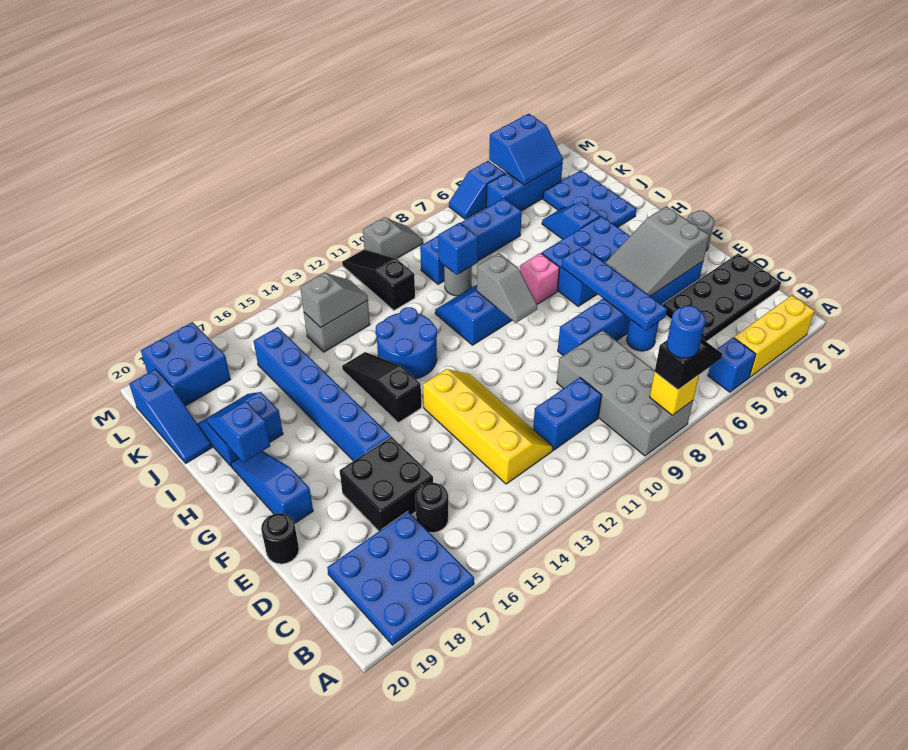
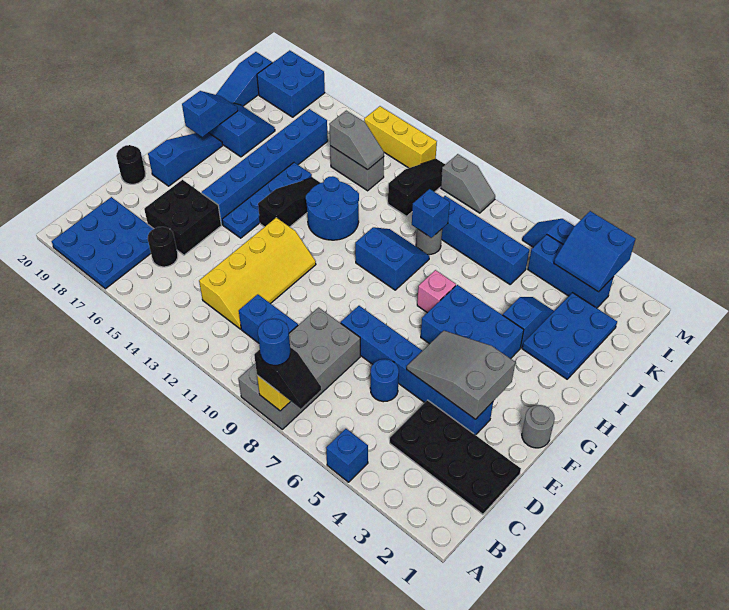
yellow 1x3 brick [734,295,815,377] -> yellow 1x3 brick moved to [364,106,437,168]
blue 1x4 plate [562,247,667,330] -> blue 1x4 plate moved to [222,163,312,238]
grey 1x2 slope [477,253,537,323] -> none

